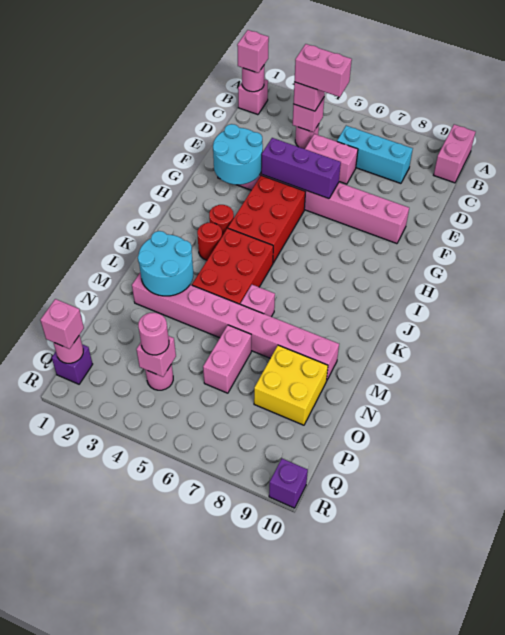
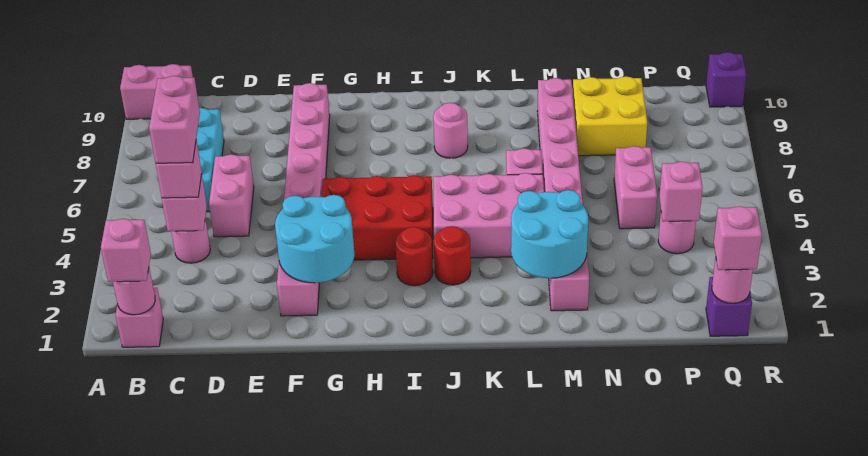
purple 1x3 brick [261,138,341,199] -> none
red 2x3 brick [192,228,273,304] -> pink 2x3 brick [433,173,544,258]
pink 1x2 brick [203,325,251,393] -> pink 1x2 brick turned to [614,146,657,229]
pink 1x1 round brick [138,313,169,355] -> pink 1x1 round brick moved to [433,103,468,158]

